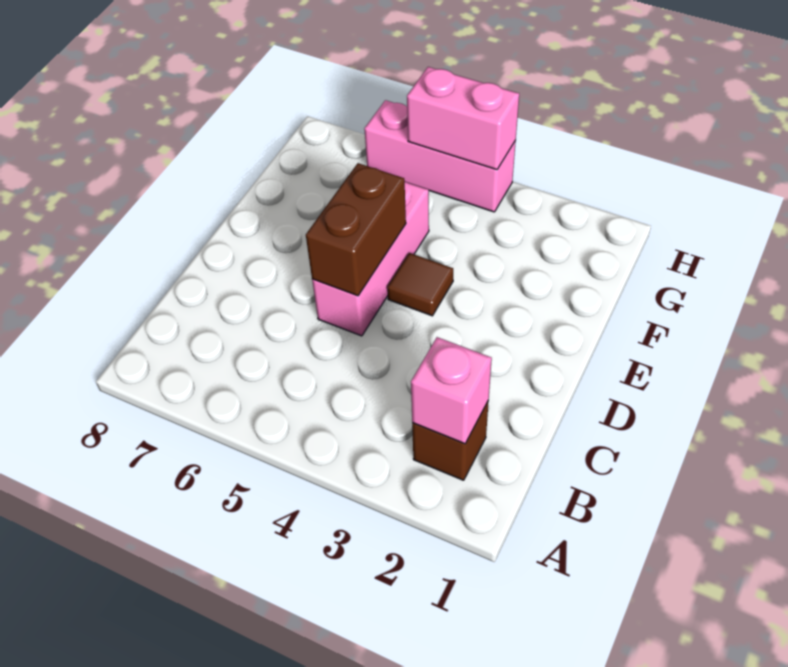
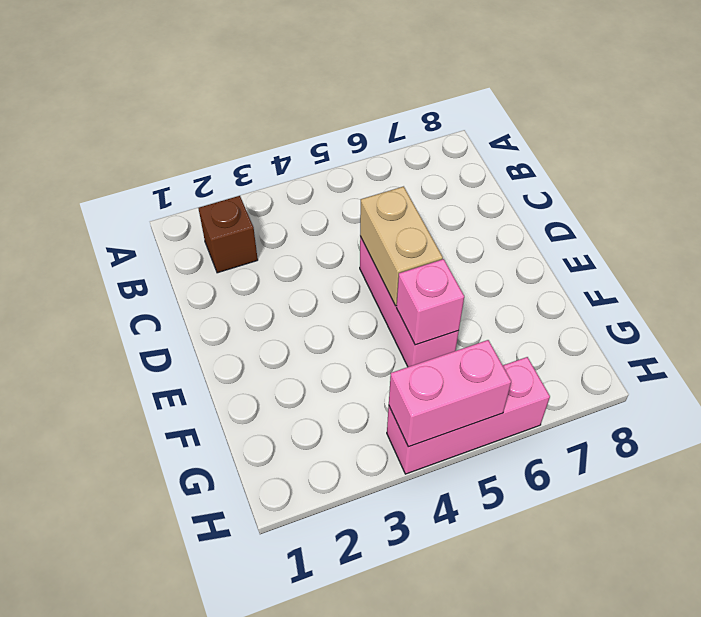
pink 1x1 brick [411,337,492,444] -> pink 1x1 brick moved to [397,259,464,345]
brown 1x2 brick [306,163,406,296] -> tan 1x2 brick [360,186,443,306]
brown 1x1 tile [387,253,453,316] -> none

